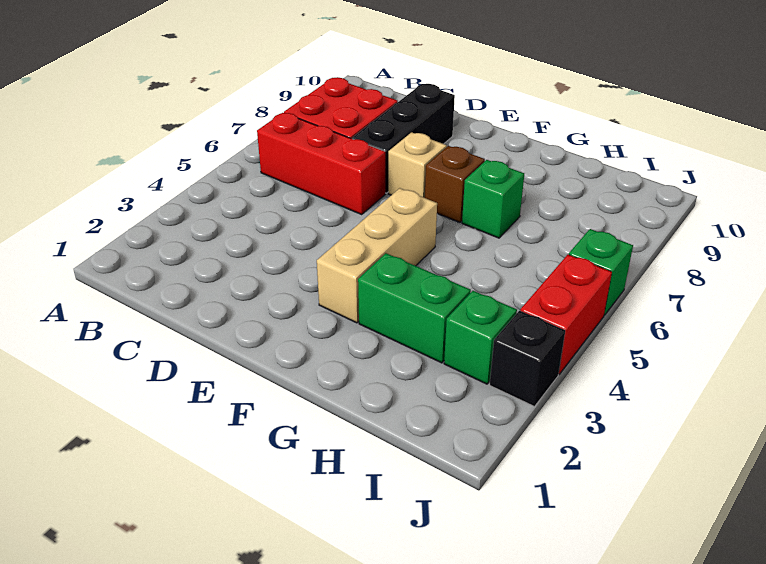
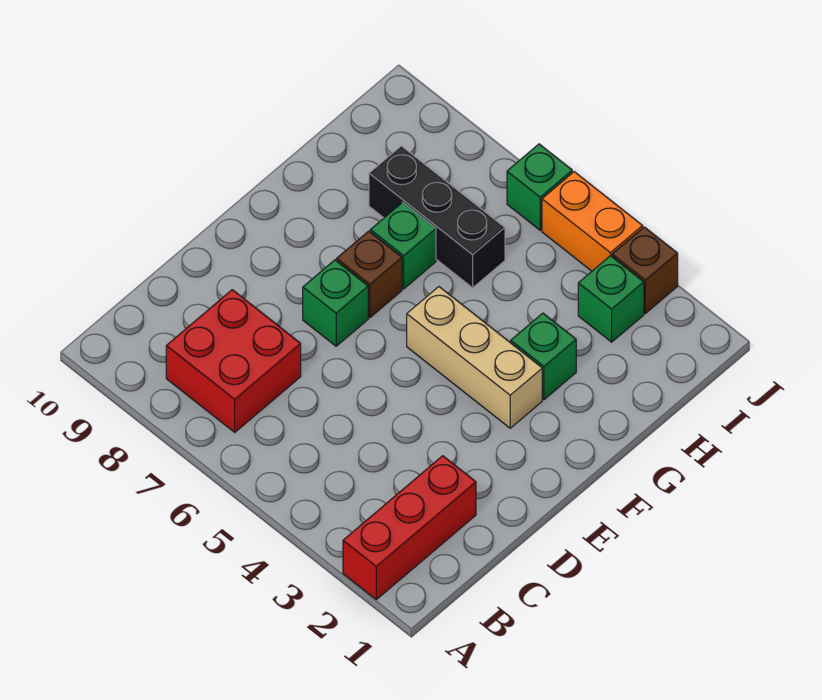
red 1x3 brick [257,113,385,214] -> red 1x3 brick moved to [343,456,476,599]
black 1x3 brick [352,84,455,193] -> black 1x3 brick moved to [369,146,505,288]
tan 1x1 brick [388,132,447,198] -> green 1x1 brick [303,260,368,346]
green 1x2 brick [358,253,471,363] -> green 1x1 brick [511,313,576,400]
black 1x1 brick [490,311,565,407] -> brown 1x1 brick [612,227,678,313]
red 1x2 brick [520,254,612,374] -> orange 1x2 brick [542,172,643,271]

